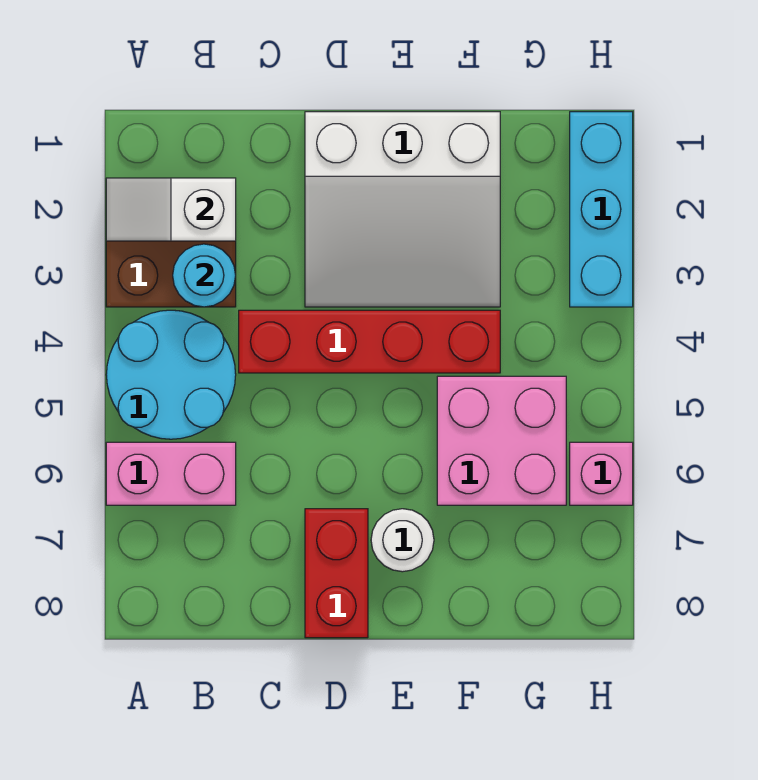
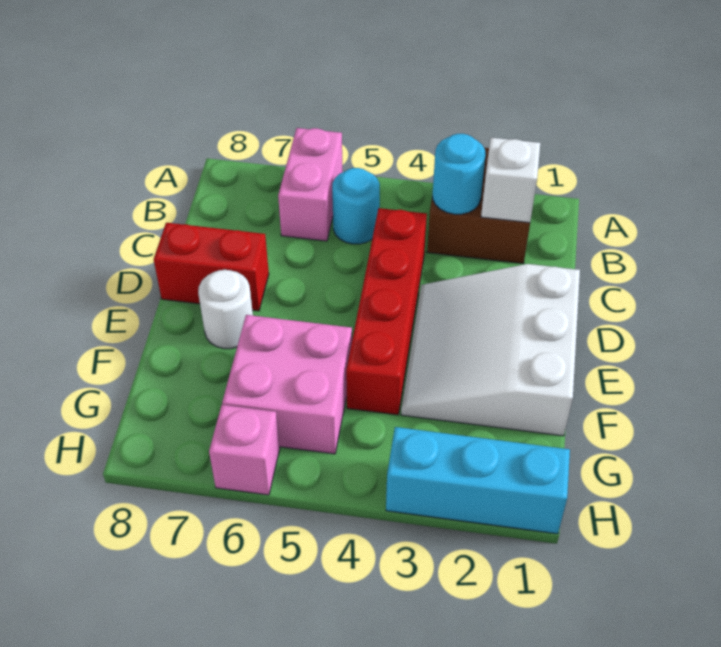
cyan 2x2 round brick [106,310,236,439] -> cyan 1x1 round brick [332,168,380,244]

